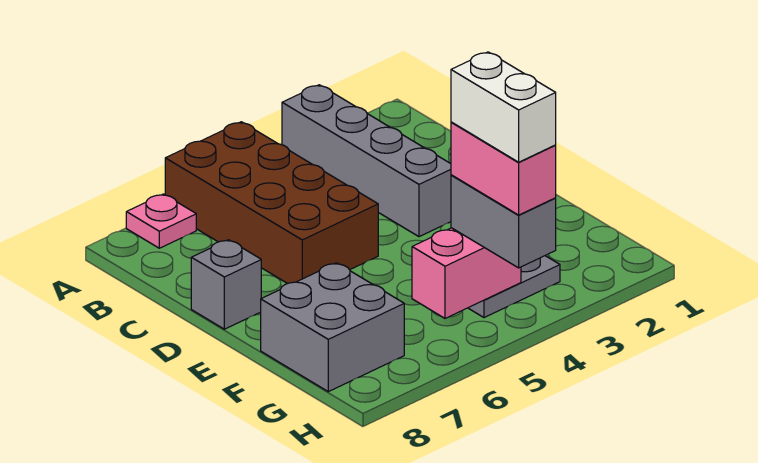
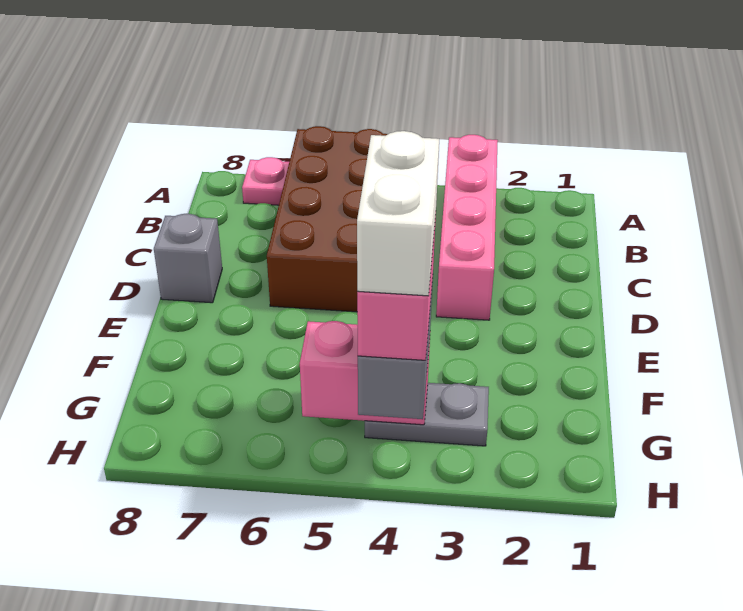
grey 1x4 brick [282,85,451,237] -> pink 1x4 brick [436,135,498,320]
grey 2x2 brick [261,263,404,392] -> none

